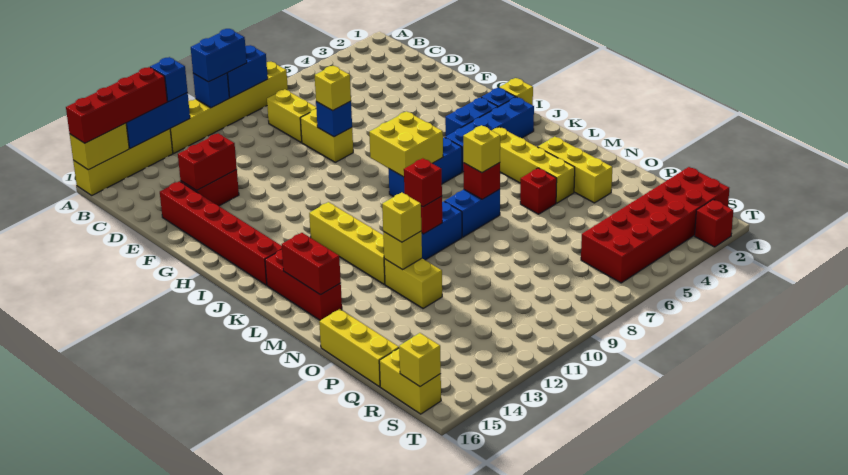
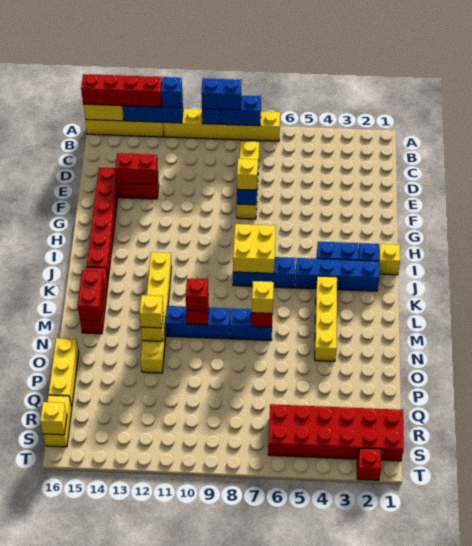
yellow 1x3 brick [538,137,612,203] -> none
red 1x1 brick [520,168,557,214] -> none

